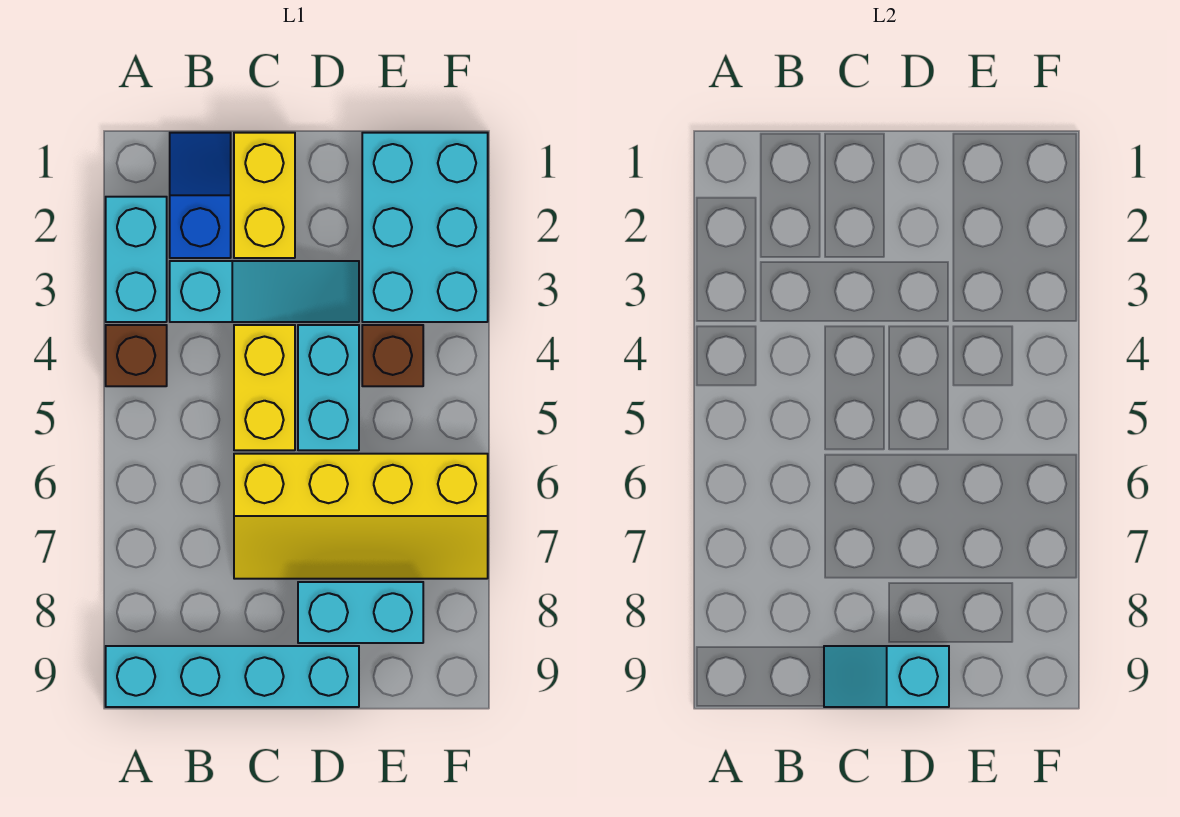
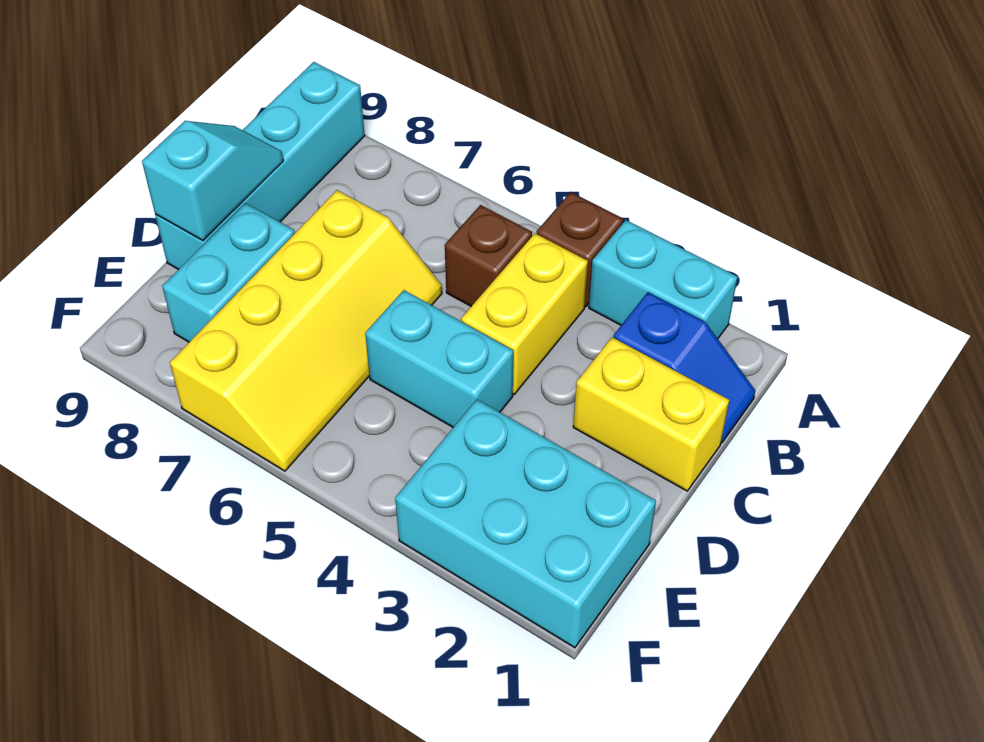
cyan 1x3 slope [170,261,359,322] -> none
yellow 1x2 brick [234,325,295,450] -> yellow 1x2 brick turned to [461,233,588,394]
yellow 2x4 slope [234,454,488,579] -> yellow 2x4 slope turned to [170,190,442,471]
brown 1x1 brick [362,325,423,386] -> brown 1x1 brick moved to [445,205,532,306]

